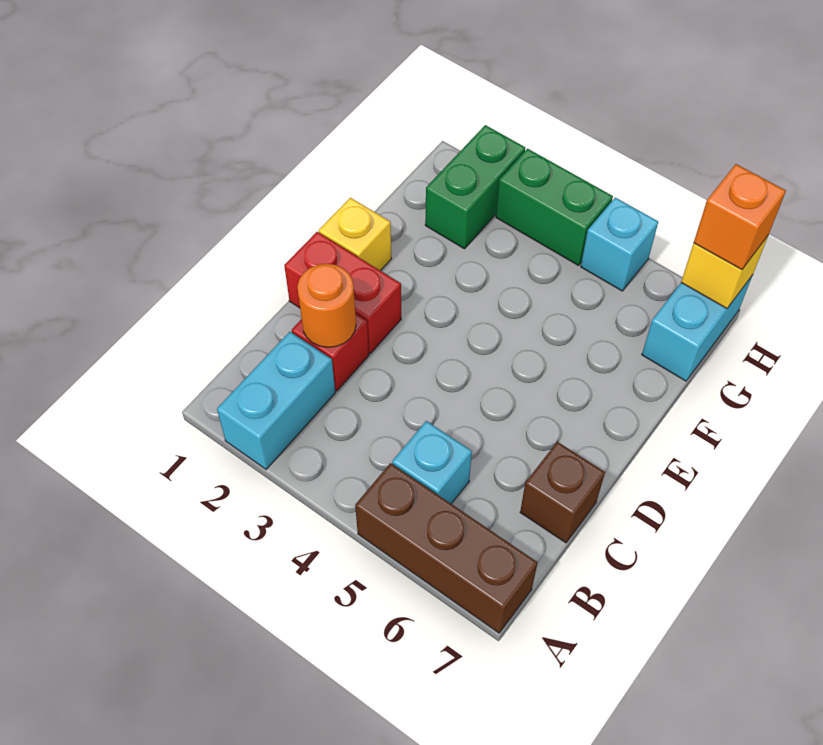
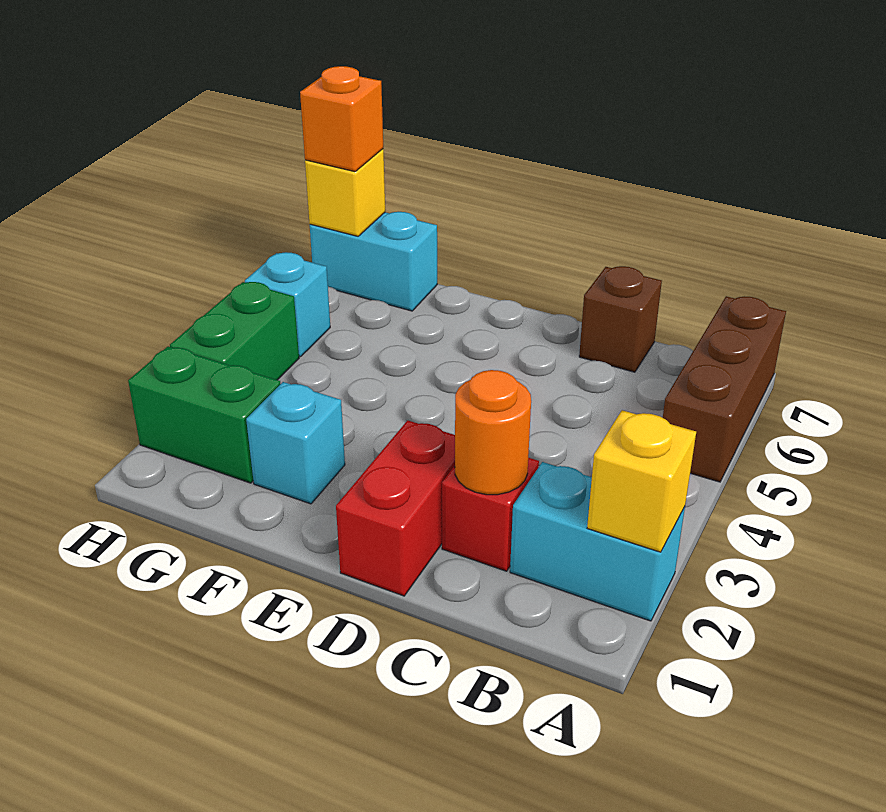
cyan 1x1 brick [392,421,472,504] -> cyan 1x1 brick moved to [246,382,345,504]
yellow 1x1 brick [319,198,391,271] -> yellow 1x1 brick moved to [587,410,696,552]

